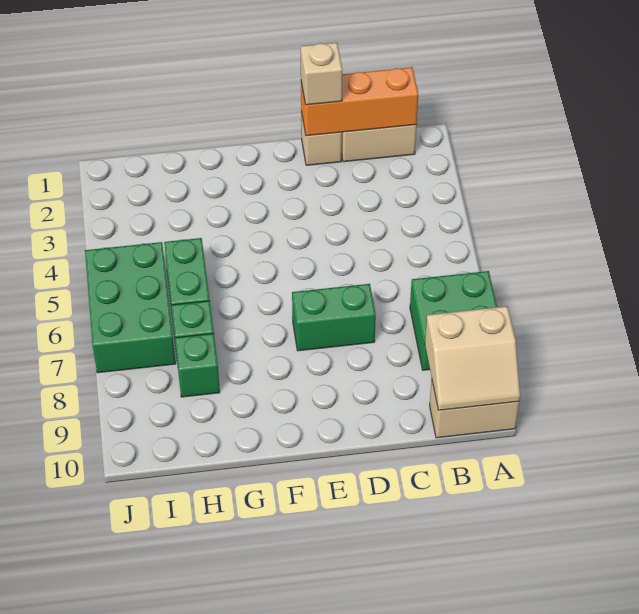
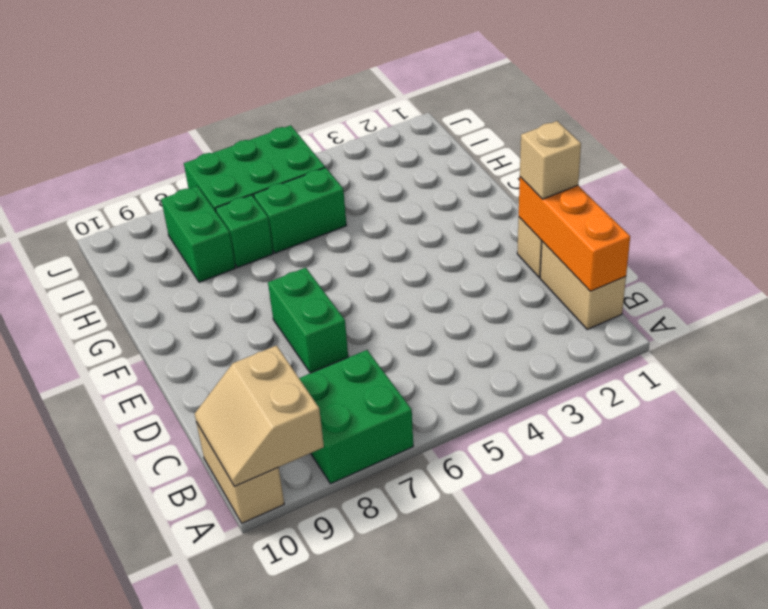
green 1x1 brick [175,333,220,397] -> green 1x2 brick [161,186,235,282]

